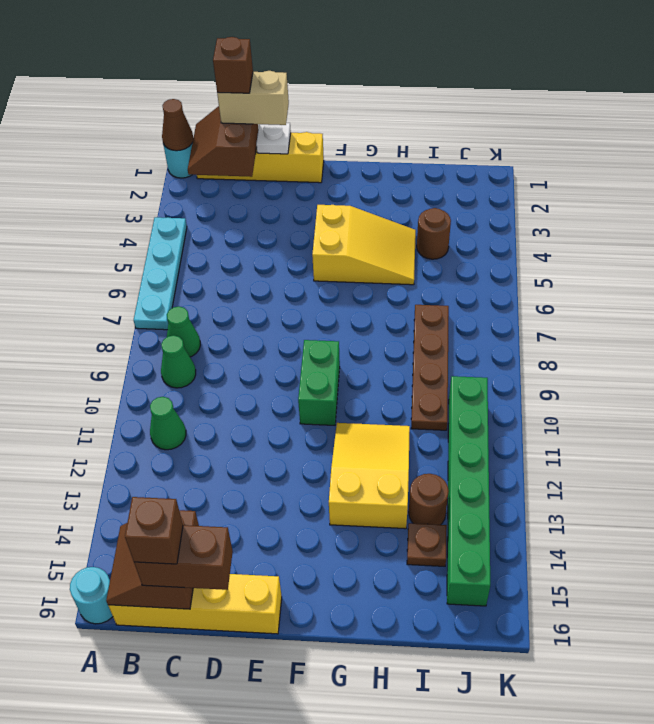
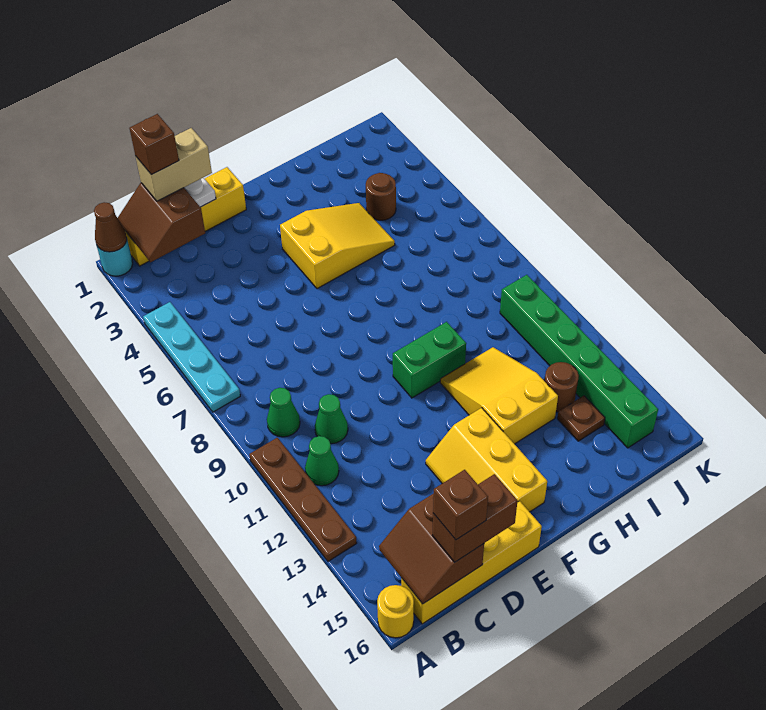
cyan 1x1 round brick [70,567,113,624] -> yellow 1x1 round brick [377,585,414,638]
green 1x1 cone [167,307,200,357] -> green 1x1 cone moved to [315,394,348,444]
none -> yellow 2x3 slope [426,408,547,512]
green 1x2 brick [298,340,340,425] -> green 1x2 brick turned to [393,322,466,398]
brown 1x4 plate [411,305,449,430] -> brown 1x4 plate moved to [249,438,357,561]

